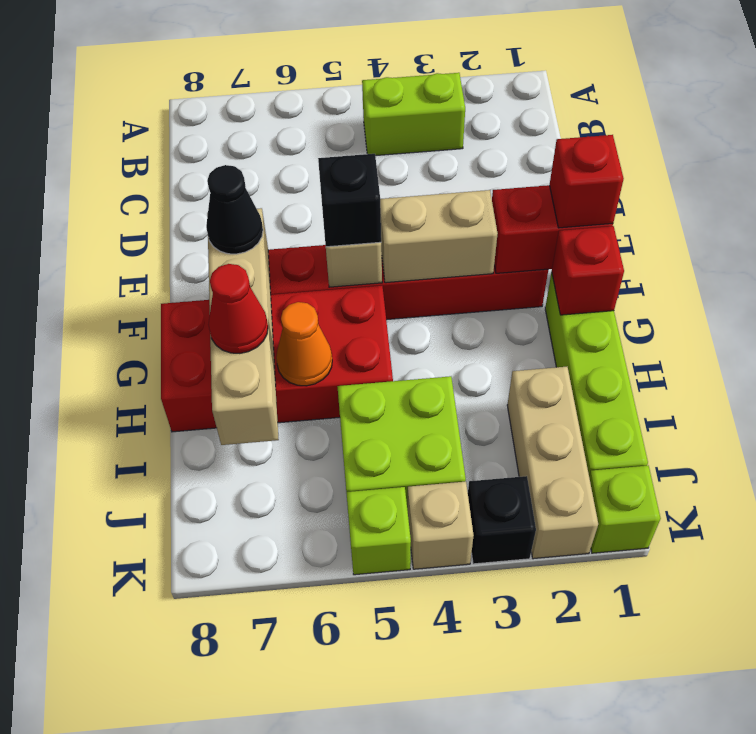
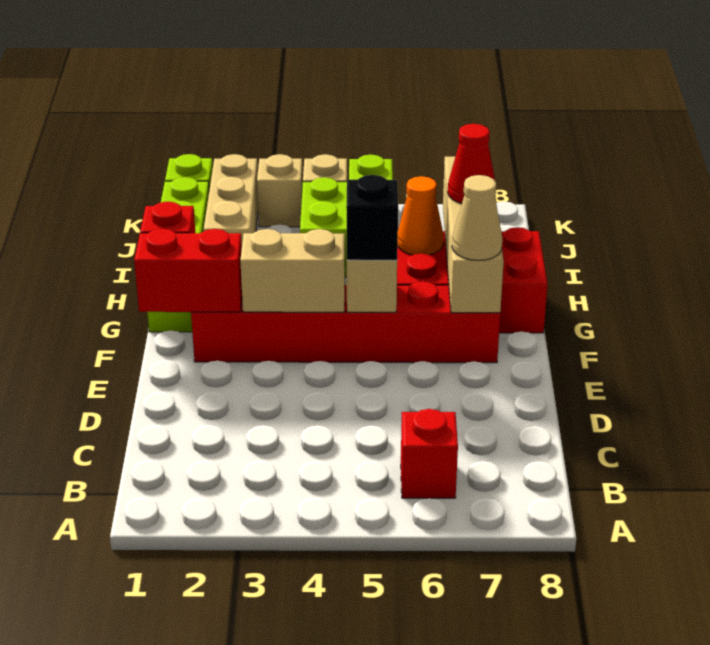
lime 1x2 brick [362,73,465,156] -> none
red 1x1 brick [550,135,624,228] -> red 1x1 brick moved to [401,409,458,498]
black 1x1 cone [206,165,263,254] -> tan 1x1 cone [452,175,502,260]
black 1x1 brick [468,476,536,564] -> tan 1x1 brick [257,154,303,227]

